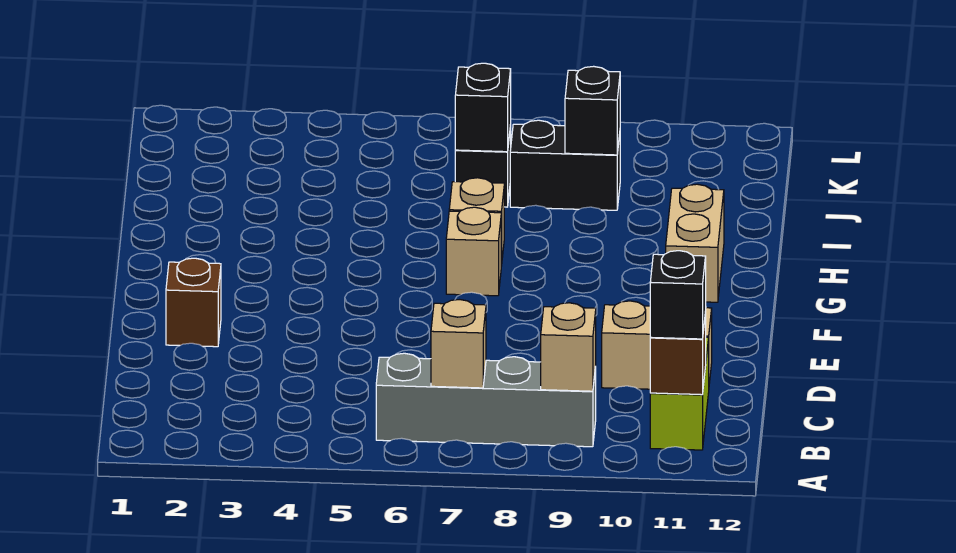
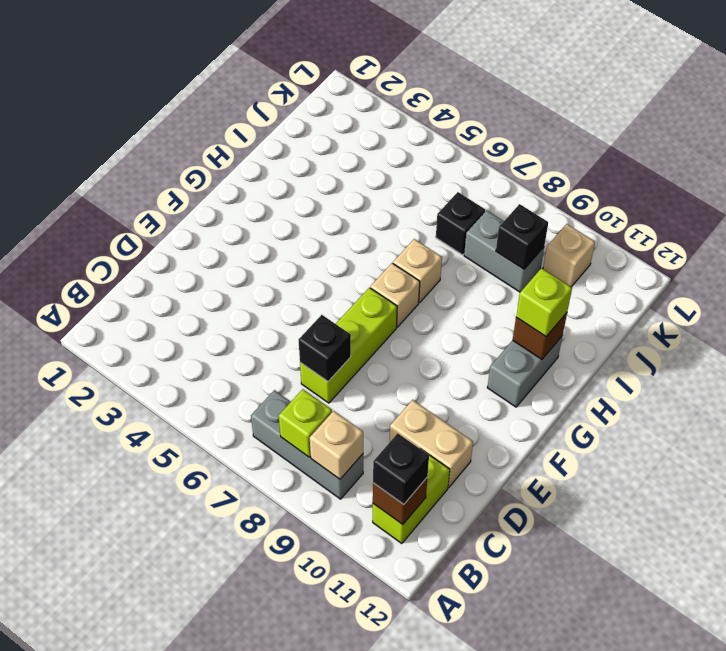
grey 1x4 brick [376,353,596,447] -> grey 1x3 brick [251,390,363,499]
tan 1x1 brick [431,300,486,388] -> tan 1x1 brick moved to [543,224,595,287]
none -> lime 1x1 brick [279,389,332,457]
none -> lime 1x3 brick [300,288,397,403]
brown 1x1 brick [166,258,221,347] -> brown 1x1 brick moved to [513,313,567,359]
tan 1x2 brick [666,184,724,302] -> grey 1x2 brick [487,337,562,407]
none -> lime 1x1 brick [516,268,572,336]
black 1x1 brick [455,63,511,152] -> black 1x1 brick moved to [299,315,351,381]
black 1x2 brick [510,120,620,210] -> grey 1x2 brick [464,210,544,292]

